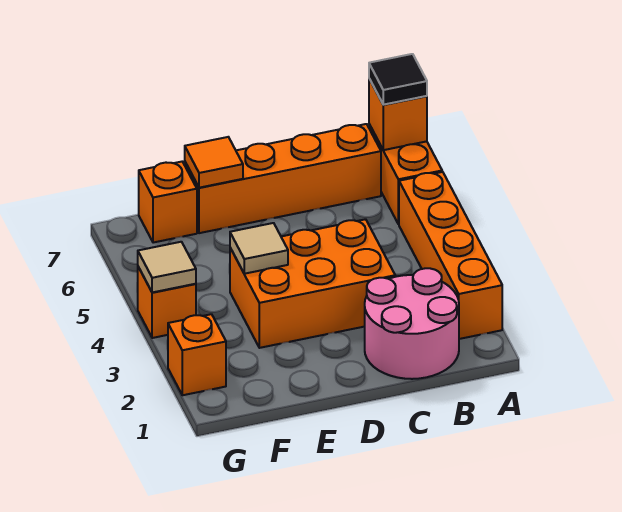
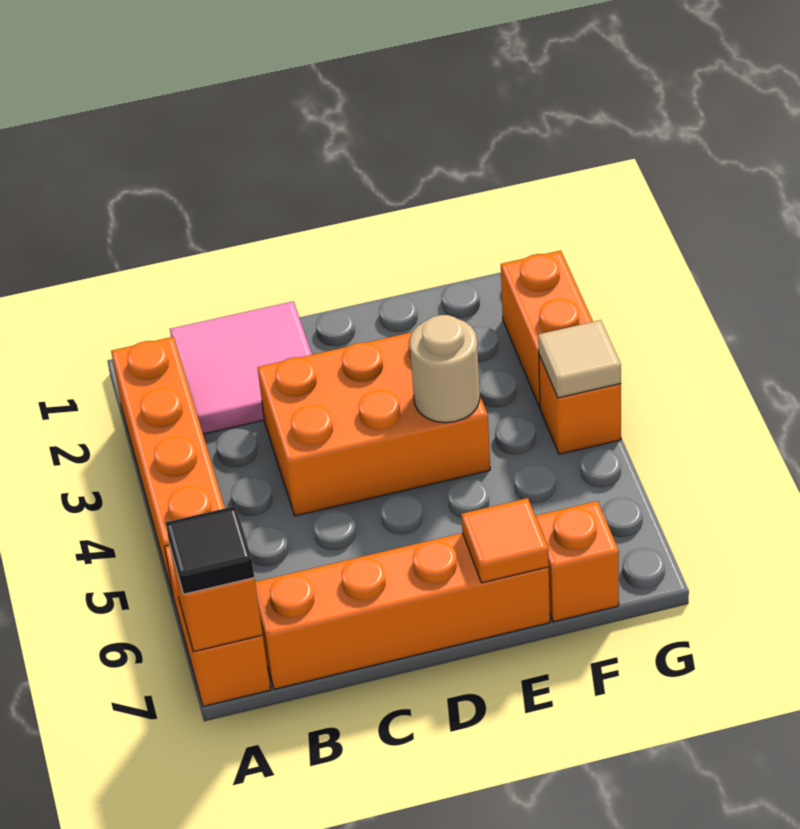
pink 2x2 round brick [365,268,459,379] -> pink 2x2 tile [170,301,312,434]
tan 1x1 tile [230,223,288,274] -> tan 1x1 round brick [410,315,480,423]
orange 1x1 brick [168,314,226,395] -> orange 1x2 brick [501,250,593,407]

